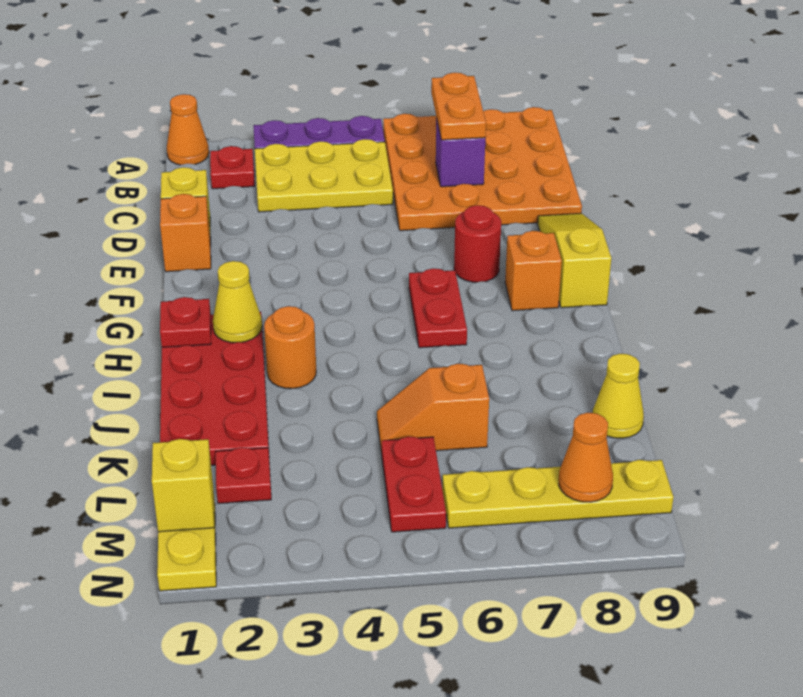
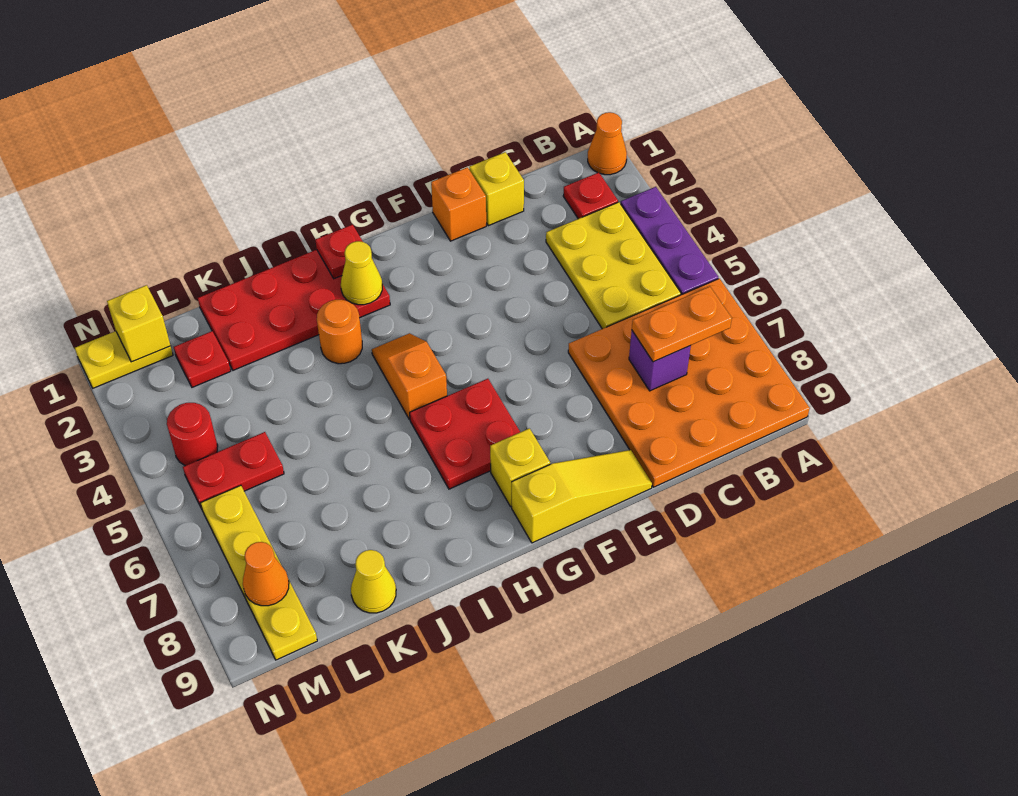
red 1x1 round brick [454,205,501,282] -> red 1x1 round brick moved to [167,403,218,466]
red 1x2 plate [409,268,467,348] -> red 2x2 plate [410,379,520,489]
orange 1x1 brick [505,231,562,311] -> yellow 1x1 brick [490,428,550,506]
orange 1x2 slope [377,364,489,454] -> orange 1x2 slope moved to [372,333,447,420]

